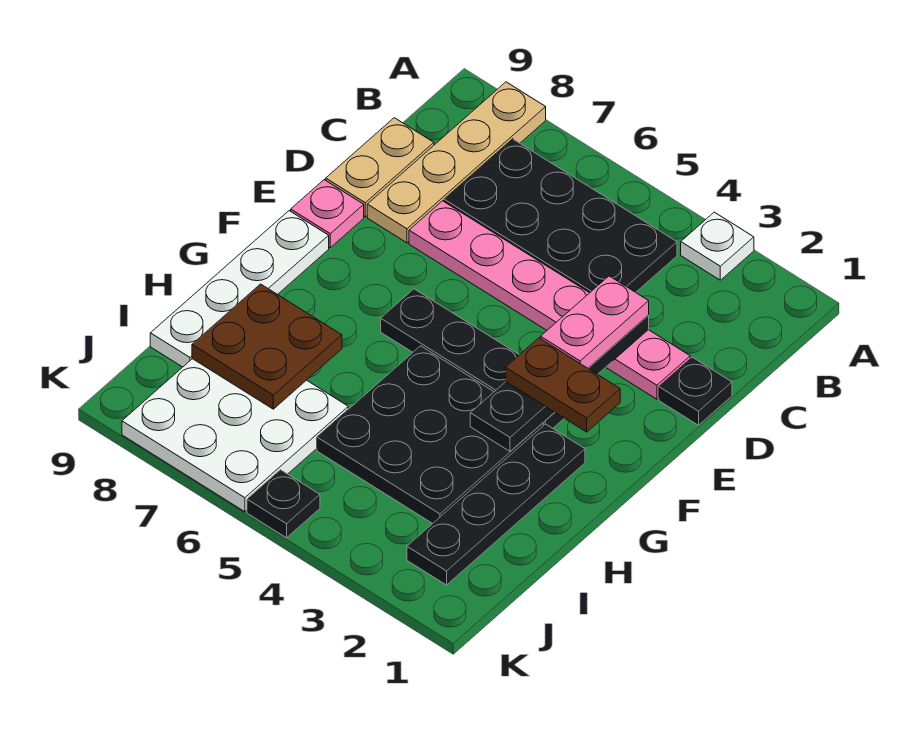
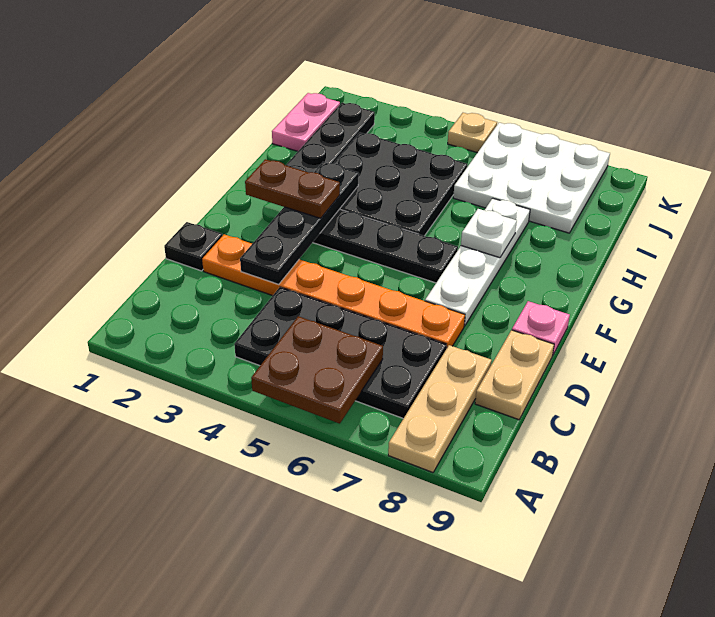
white 1x1 plate [681,212,754,280] -> white 1x1 plate moved to [461,209,517,258]
tan 1x4 plate [367,82,546,243] -> tan 1x3 plate [388,345,492,472]
pink 1x6 plate [409,201,690,399] -> orange 1x6 plate [202,234,465,349]
pink 1x2 plate [541,276,649,368] -> pink 1x2 plate moved to [272,93,340,151]
white 1x4 plate [150,211,329,367] -> white 1x4 plate moved to [425,198,530,326]
brown 2x2 plate [192,284,342,409] -> brown 2x2 plate moved to [251,316,383,424]
black 1x1 plate [247,470,320,538] -> tan 1x1 plate [448,113,497,153]

